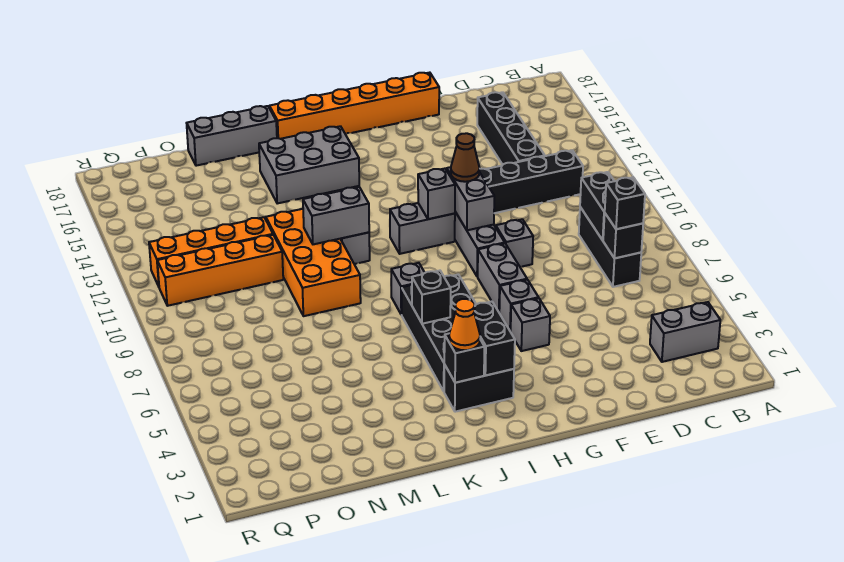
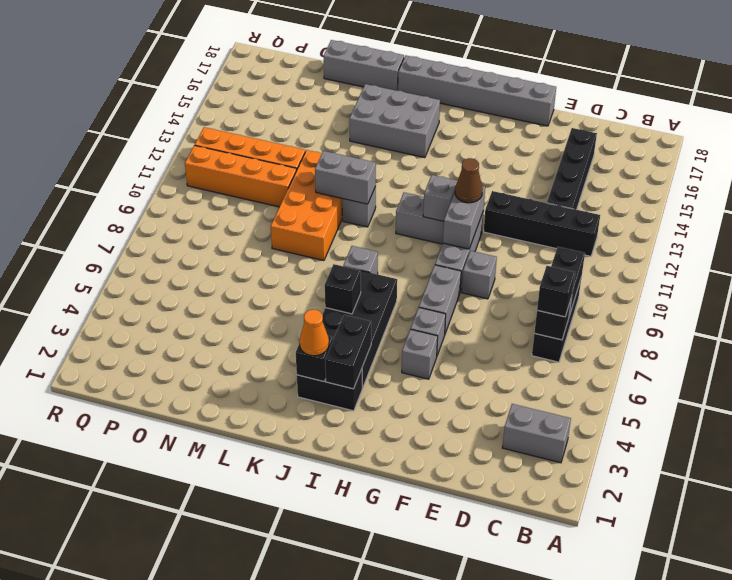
orange 1x6 brick [269,73,439,139] -> grey 1x6 brick [398,55,556,126]

